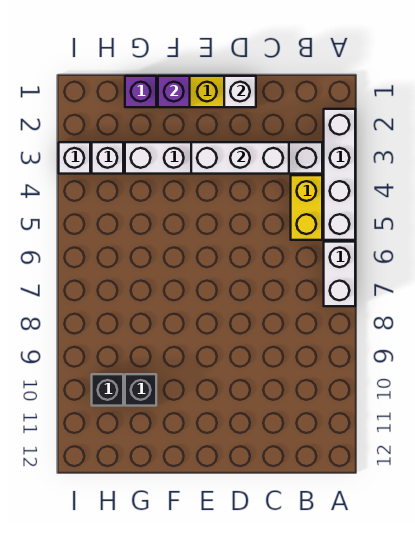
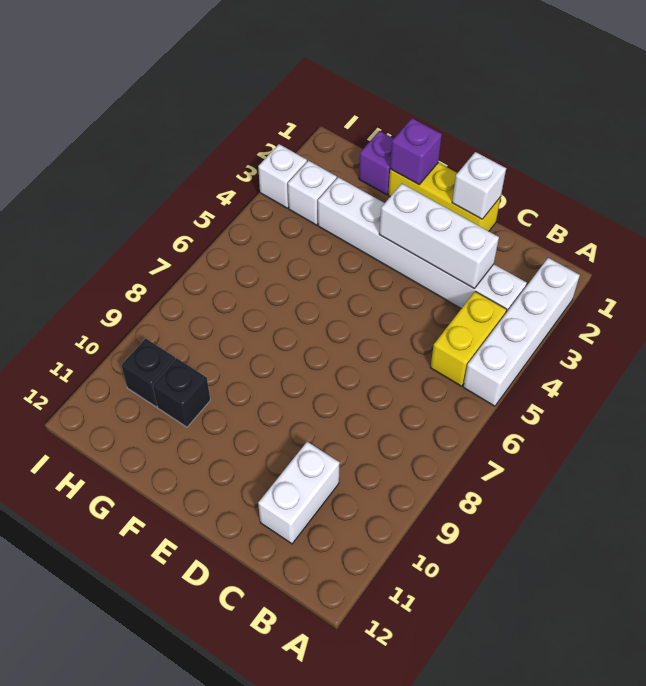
white 1x2 brick [324,242,355,306] -> white 1x2 brick moved to [258,442,340,544]

